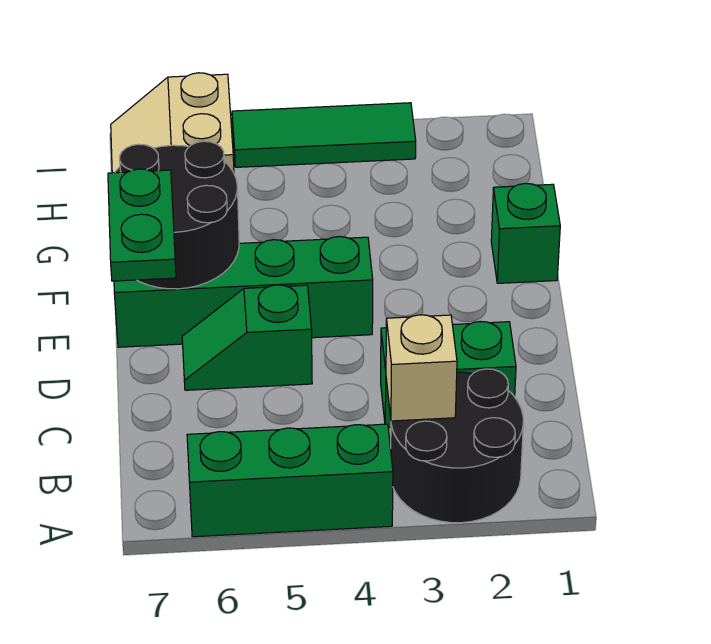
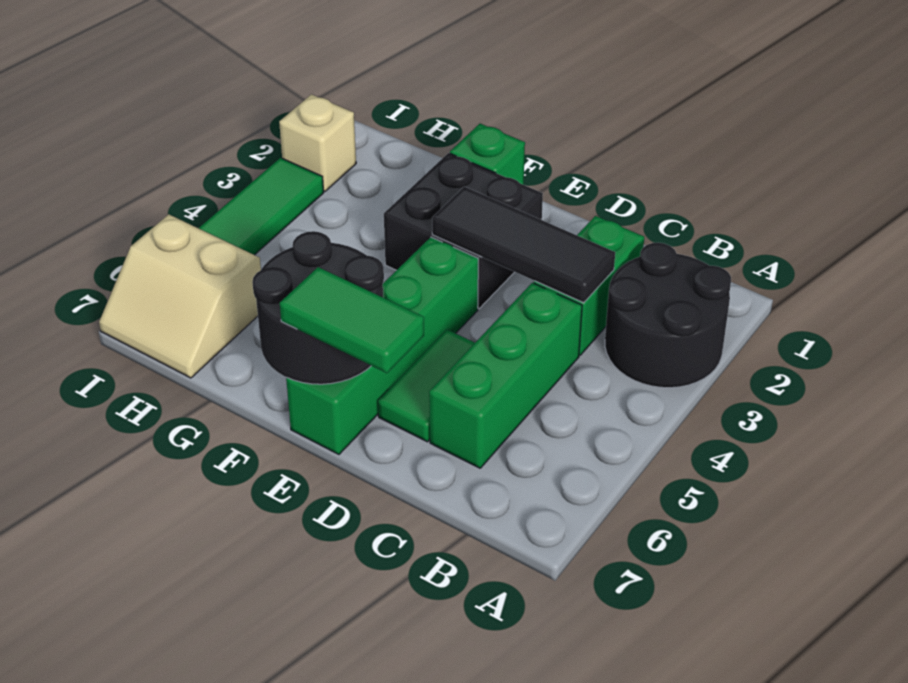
green 1x3 brick [187,424,393,537] -> green 1x3 brick moved to [429,283,582,468]
tan 1x1 brick [386,315,457,421] -> tan 1x1 brick moved to [279,94,356,191]
none -> black 1x3 tile [432,187,615,303]
green 1x2 slope [182,285,312,390] -> green 1x2 tile [378,330,475,442]
green 1x2 plate [108,169,176,281] -> green 1x2 tile [280,267,424,373]
none -> black 2x2 brick [384,153,543,308]

